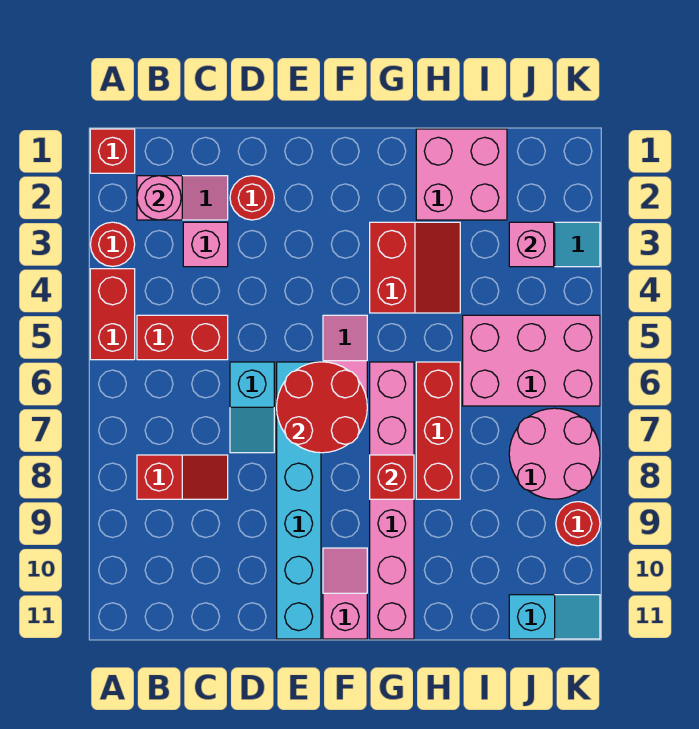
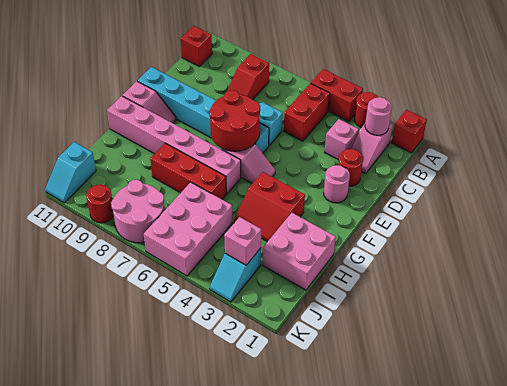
none -> pink 1x1 round brick [324,165,350,203]
red 1x1 brick [370,455,414,499] -> red 1x1 brick moved to [181,26,212,66]

